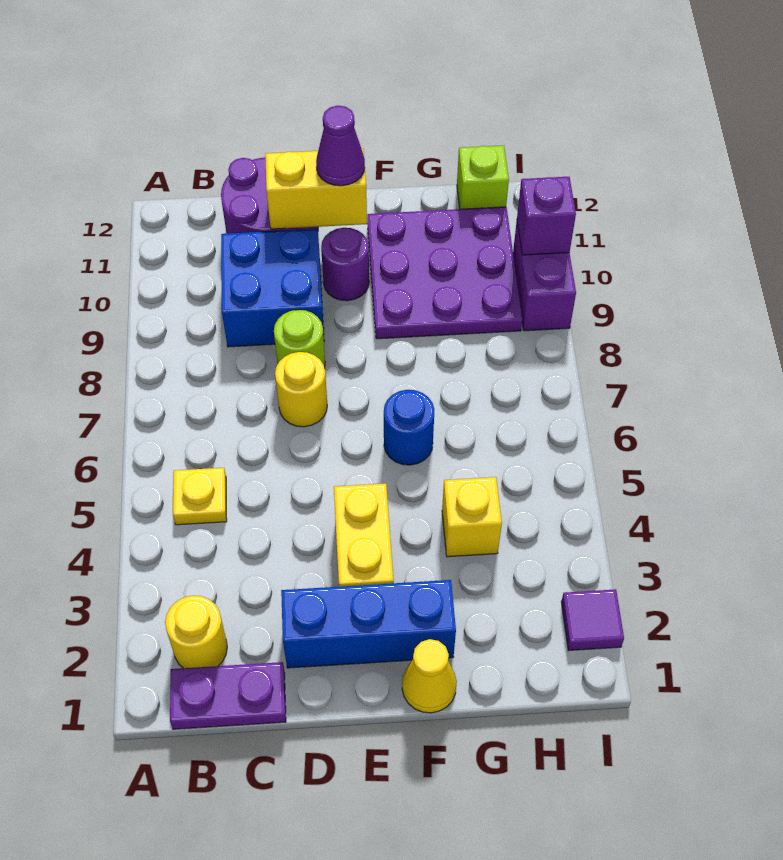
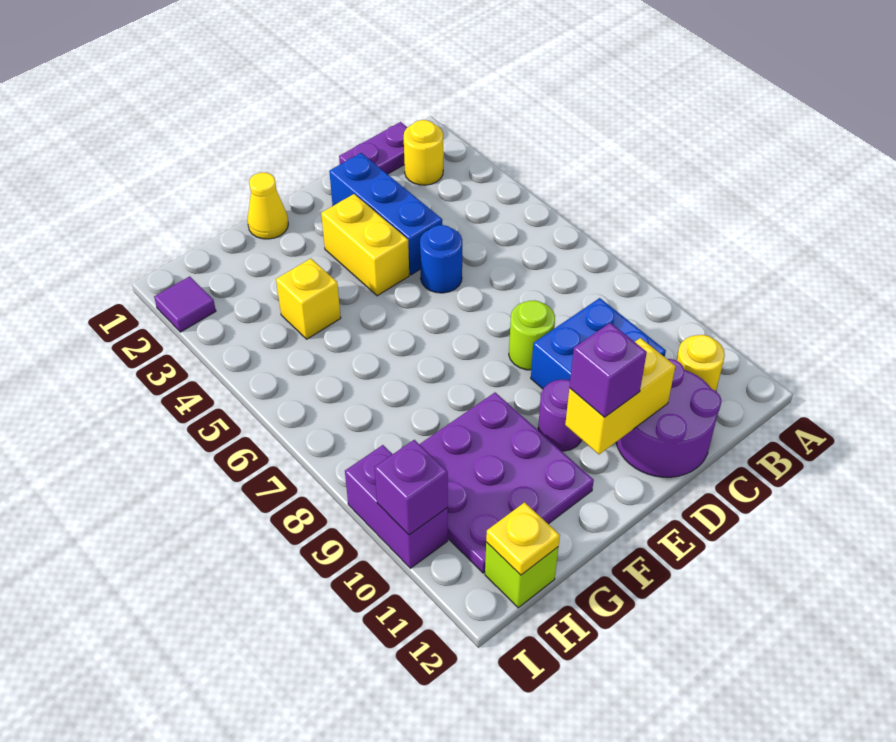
yellow 1x1 plate [173,468,227,525] -> yellow 1x1 plate moved to [486,502,560,575]
blue 1x3 brick [281,580,456,668] -> blue 1x3 brick turned to [329,153,442,275]
yellow 1x1 round brick [275,352,327,427] -> yellow 1x1 round brick moved to [676,335,725,391]
purple 1x1 cone [316,106,365,186] -> purple 1x1 brick [569,323,647,417]
blue 1x1 round brick [384,390,434,465] -> blue 1x1 round brick moved to [420,225,462,293]

